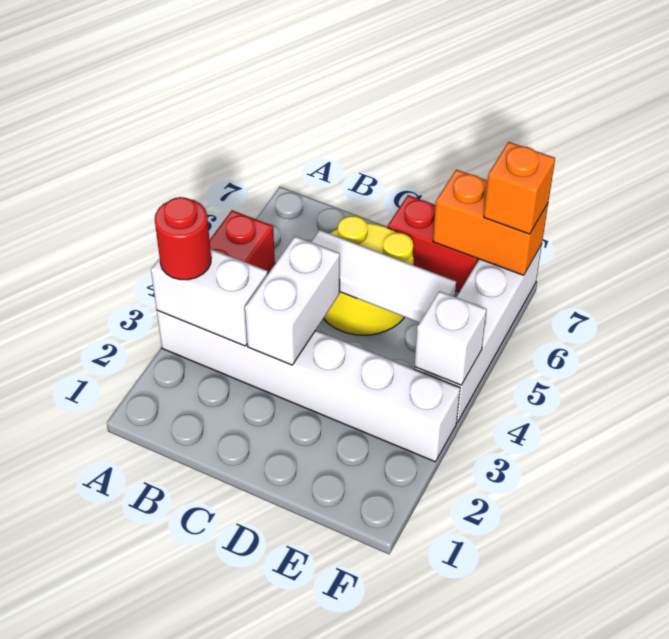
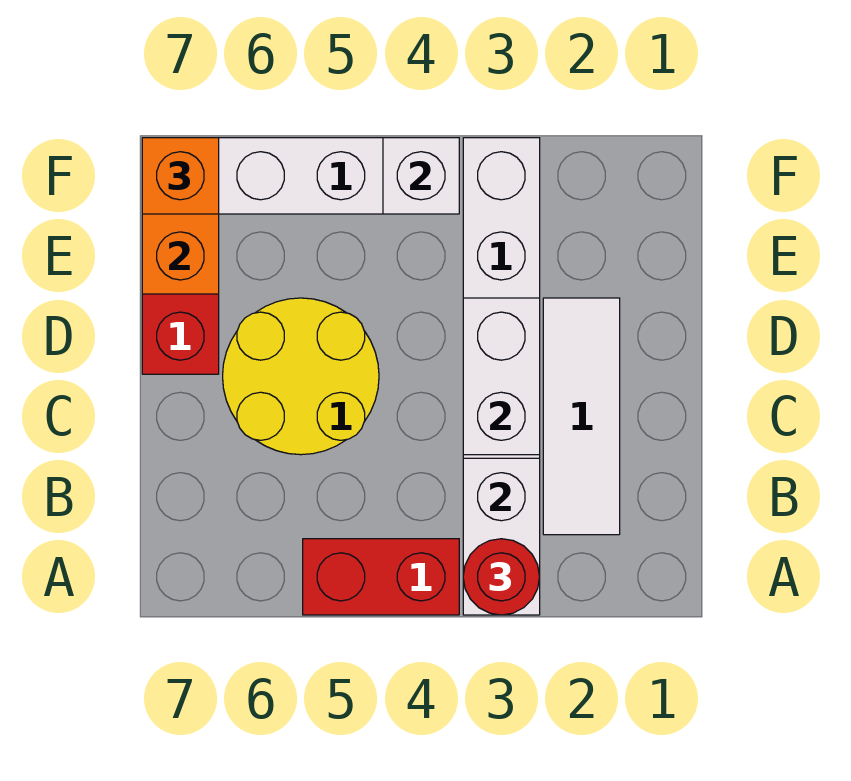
white 1x2 brick [245,236,340,365] -> white 1x2 brick turned to [463,298,540,455]
white 1x3 tile [311,230,456,323] -> white 1x3 tile moved to [543,298,620,535]

